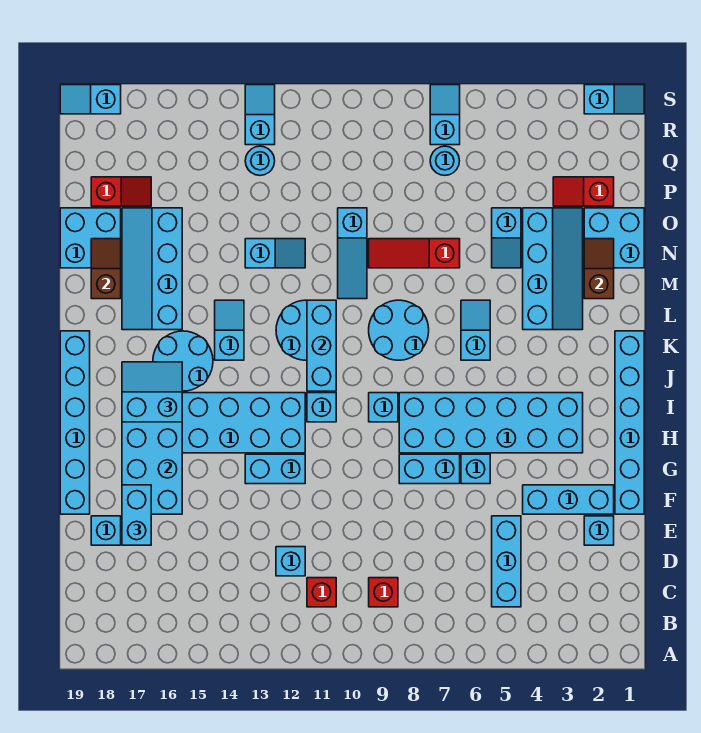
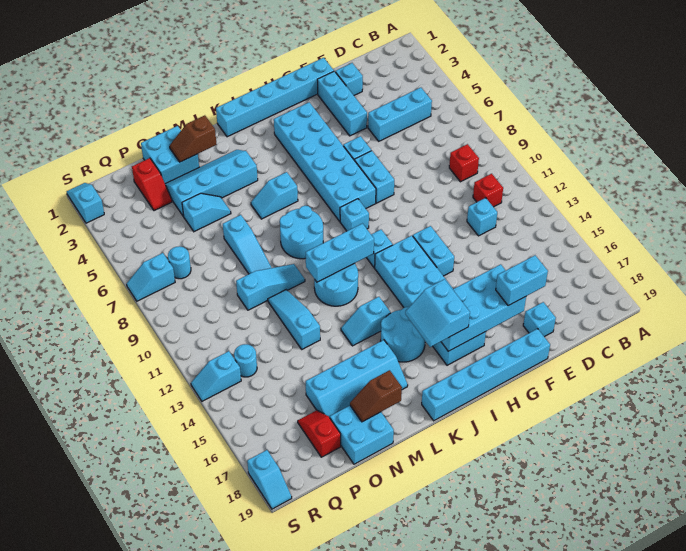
red 1x3 slope [369,239,460,268] -> cyan 1x3 slope [223,215,272,274]
cyan 1x2 slope [245,239,305,268] -> cyan 1x3 slope [268,290,320,349]

